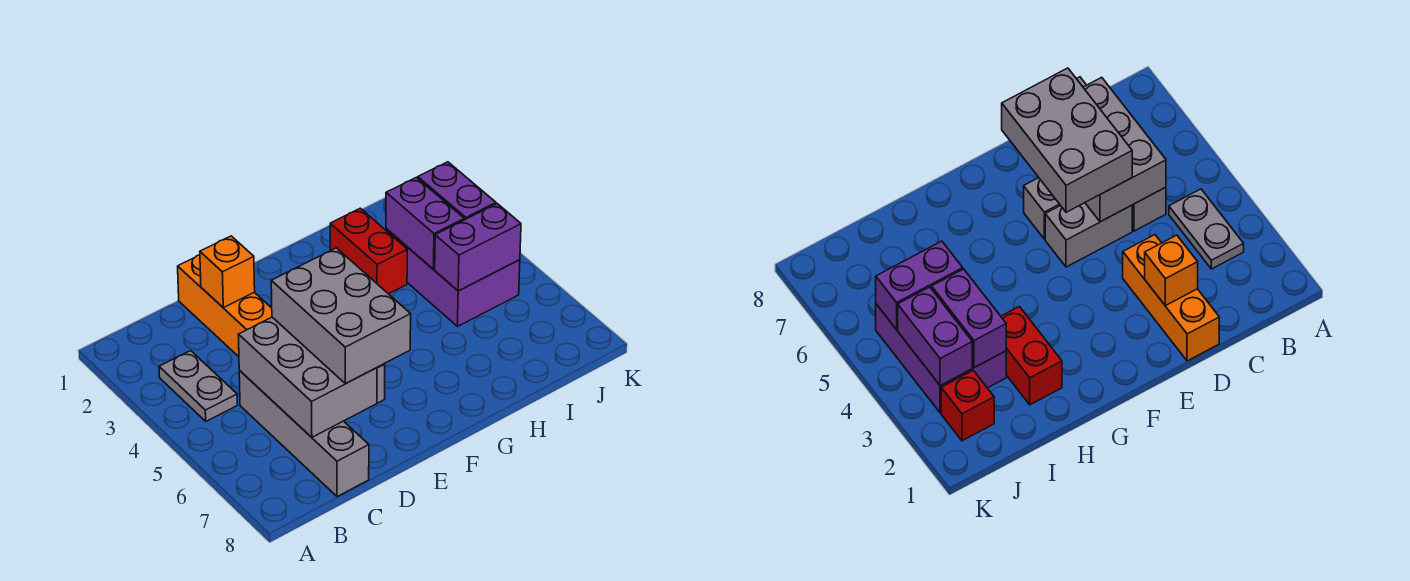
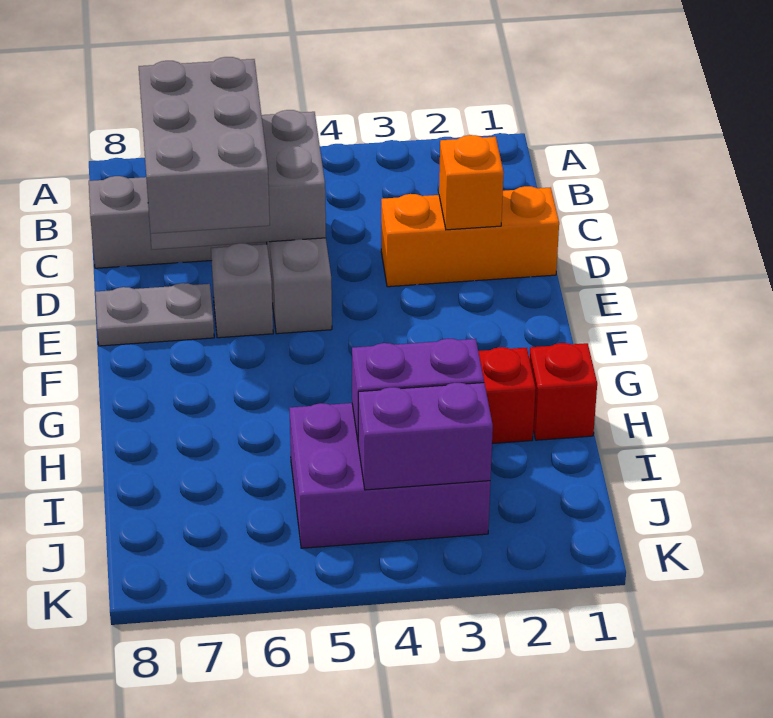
grey 1x2 plate [159,351,237,421] -> grey 1x2 plate moved to [95,283,214,346]
grey 2x3 brick [271,248,411,383] -> grey 2x3 brick turned to [139,57,270,234]
purple 1x2 brick [435,204,521,291] -> none
red 1x1 brick [941,370,994,441] -> red 1x1 brick moved to [529,343,597,440]

